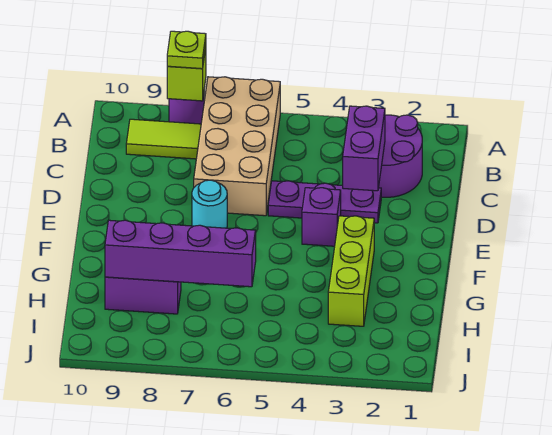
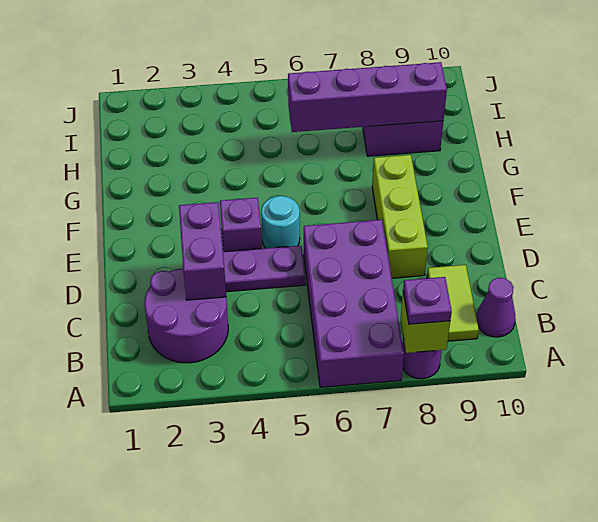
tan 2x4 brick [194,77,280,216] -> purple 2x4 brick [304,220,404,387]
lime 1x1 plate [167,31,206,69] -> purple 1x1 plate [403,277,452,324]
lime 1x2 tile [126,119,201,159] -> lime 1x2 tile turned to [427,265,479,341]
none -> purple 1x1 cone [476,278,516,337]
cyan 1x1 round brick [192,180,227,228] -> cyan 1x1 round brick moved to [261,196,300,248]
lime 1x3 brick [328,216,374,326] -> lime 1x3 brick moved to [372,155,428,278]

